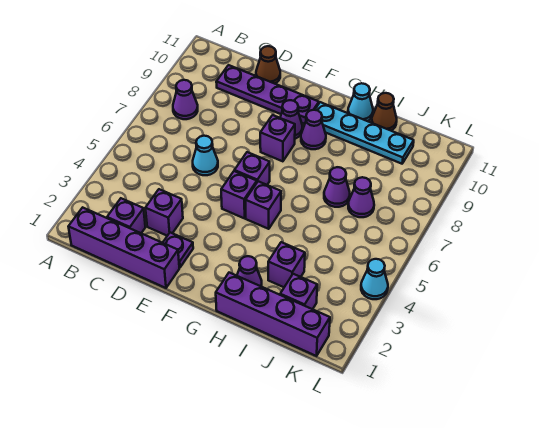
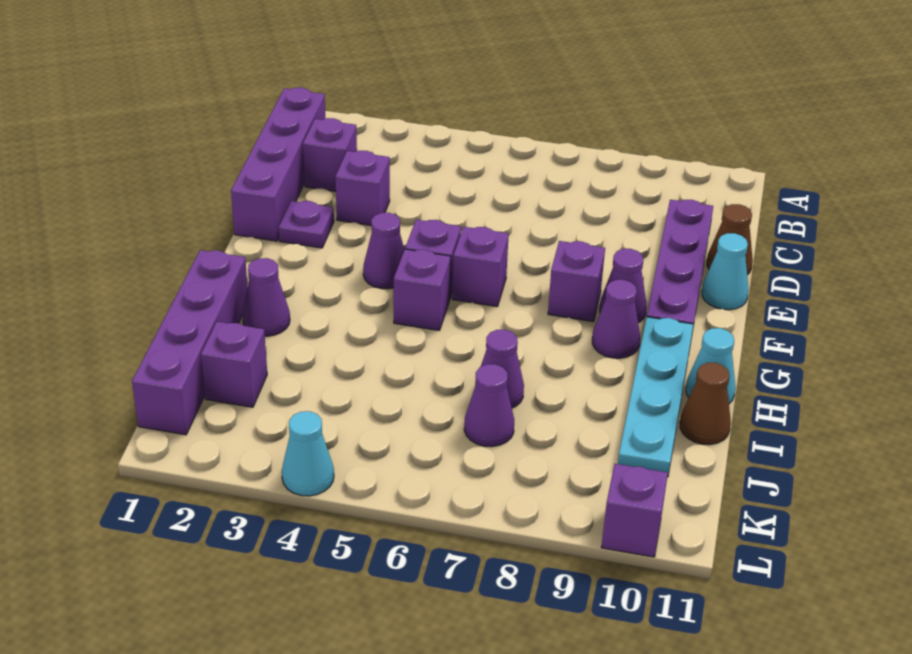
purple 1x1 cone [173,80,198,119] -> purple 1x1 cone moved to [363,213,404,289]
cyan 1x1 cone [193,136,218,175] -> cyan 1x1 cone moved to [702,233,749,310]
purple 1x1 brick [268,242,305,287] -> purple 1x1 brick moved to [601,464,668,557]

